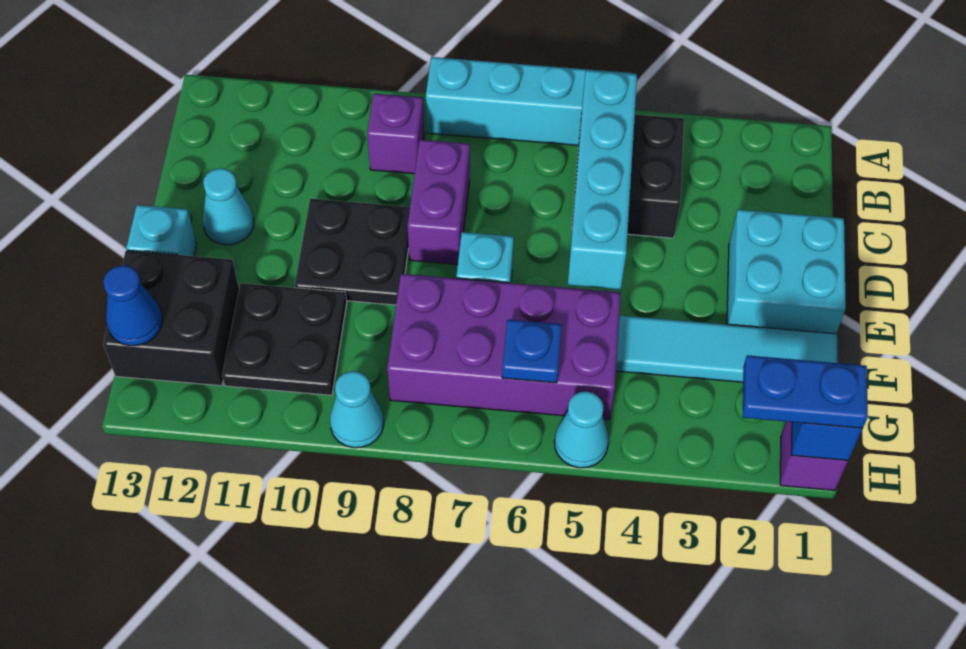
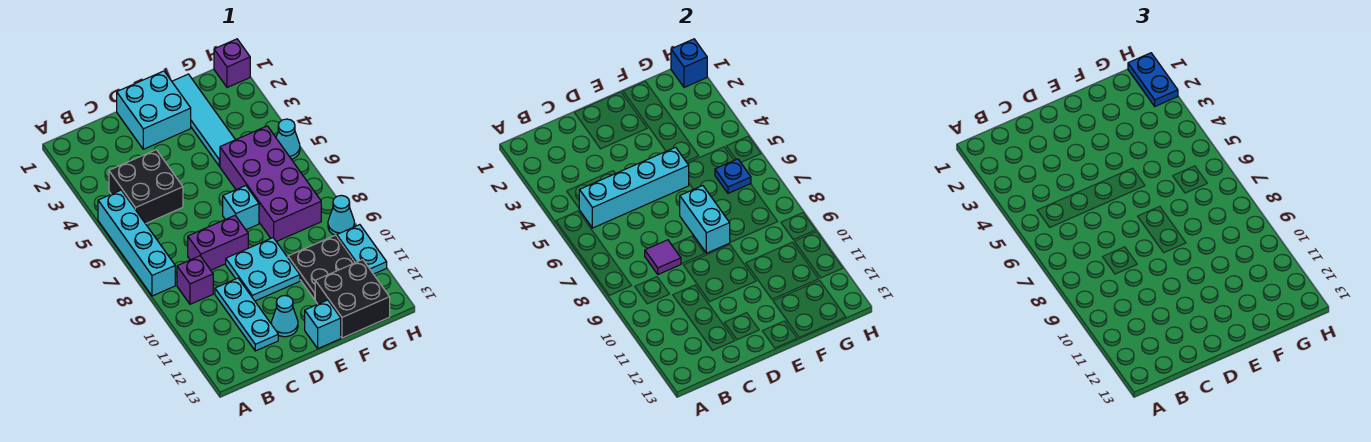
none -> purple 1x1 tile [645,240,681,274]
none -> cyan 1x3 plate [215,278,278,351]
black 2x2 plate [295,199,410,305] -> cyan 2x2 plate [226,238,300,301]
none -> cyan 1x2 brick [680,186,730,253]
blue 1x1 cone [103,265,162,346] -> none
none -> cyan 1x2 plate [337,225,387,274]

